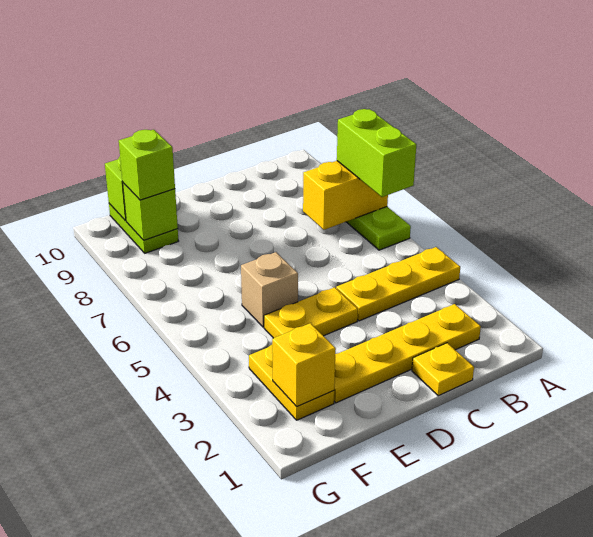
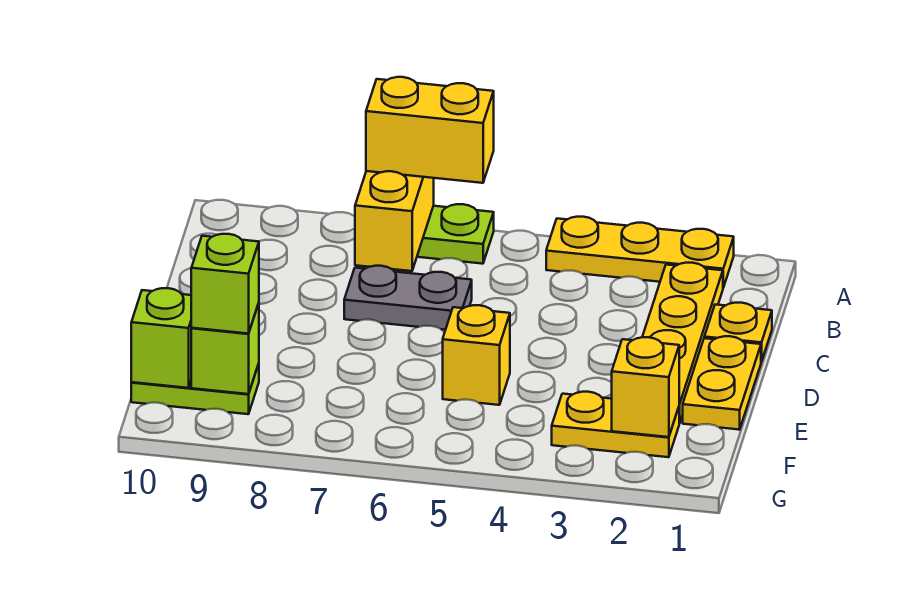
yellow 1x3 plate [336,247,460,321] -> yellow 1x3 plate turned to [546,217,734,288]
lime 1x2 brick [337,109,416,197] -> yellow 1x2 brick [366,77,494,183]
none -> grey 1x2 plate [344,266,472,330]
yellow 1x2 plate [264,287,358,338] -> yellow 1x2 plate moved to [683,336,761,430]
tan 1x1 brick [241,252,298,327] -> yellow 1x1 brick [443,305,510,405]

